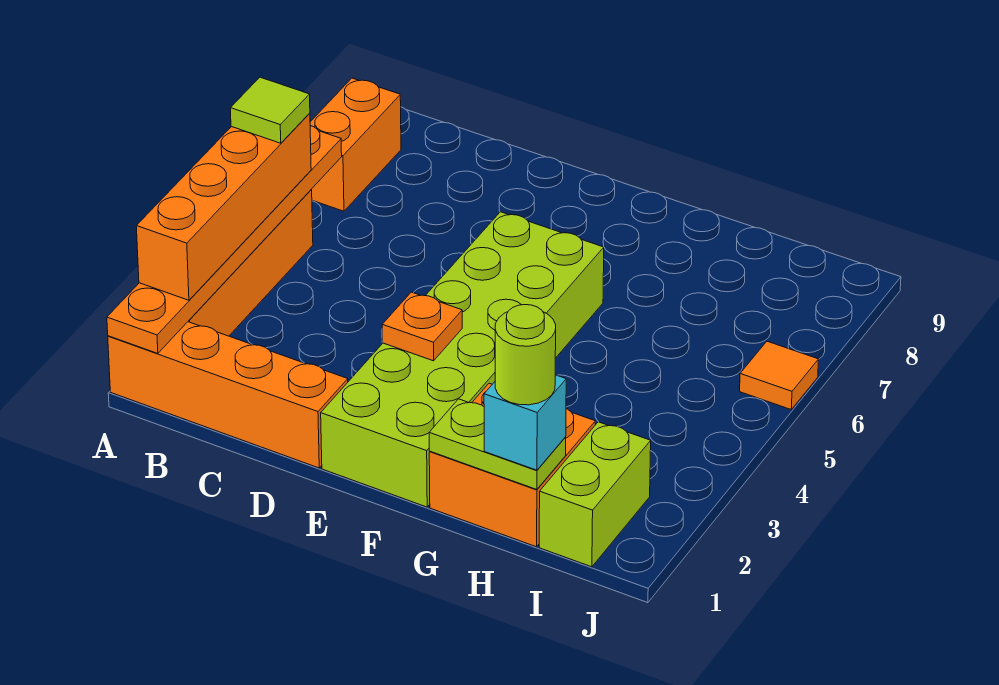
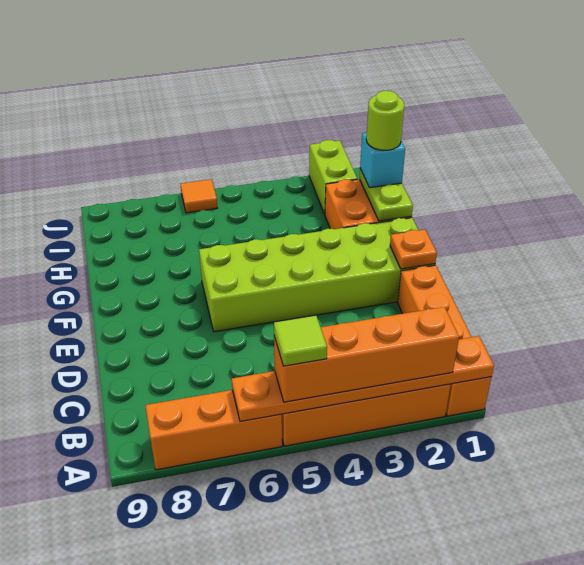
orange 1x2 brick [310,78,401,211] -> orange 1x3 brick [145,390,282,470]
orange 1x1 plate [382,292,462,361] -> orange 1x1 plate moved to [390,230,437,269]
lime 1x2 brick [539,422,651,567] -> lime 1x2 brick turned to [309,140,357,214]

